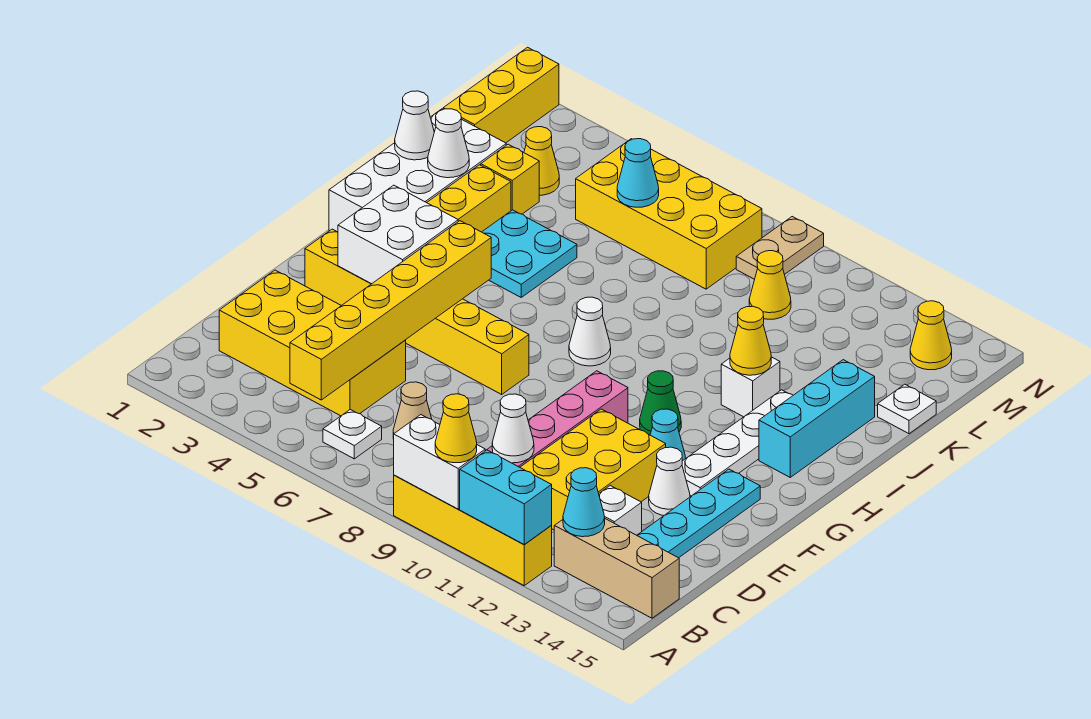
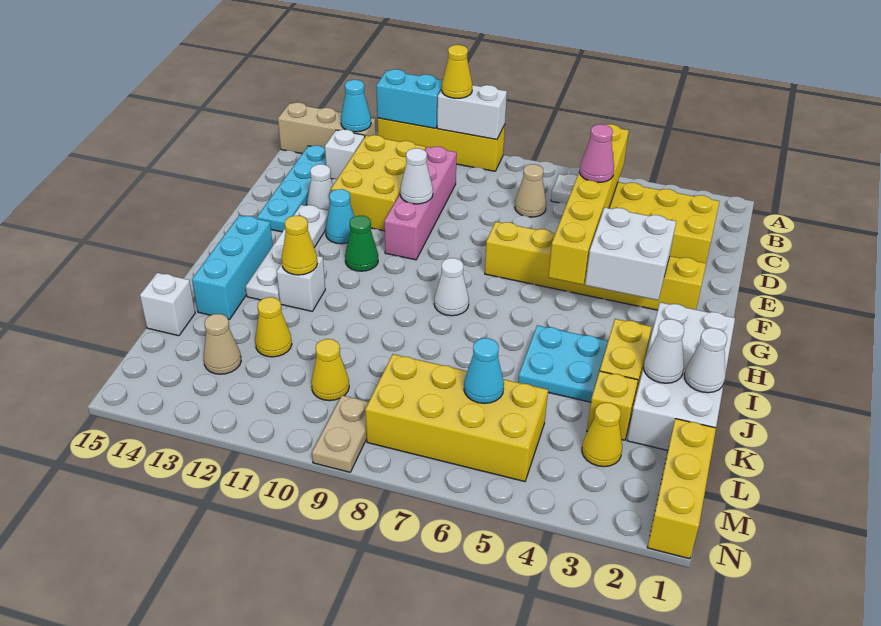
white 1x1 cone [492,394,534,463] -> white 1x1 cone moved to [400,148,433,204]
none -> pink 1x1 cone [580,124,614,183]
white 1x1 plate [878,384,936,434] -> white 1x1 brick [140,273,195,336]
none -> tan 1x1 cone [204,314,241,374]
yellow 1x1 cone [910,301,952,370] -> yellow 1x1 cone moved to [255,297,292,357]

